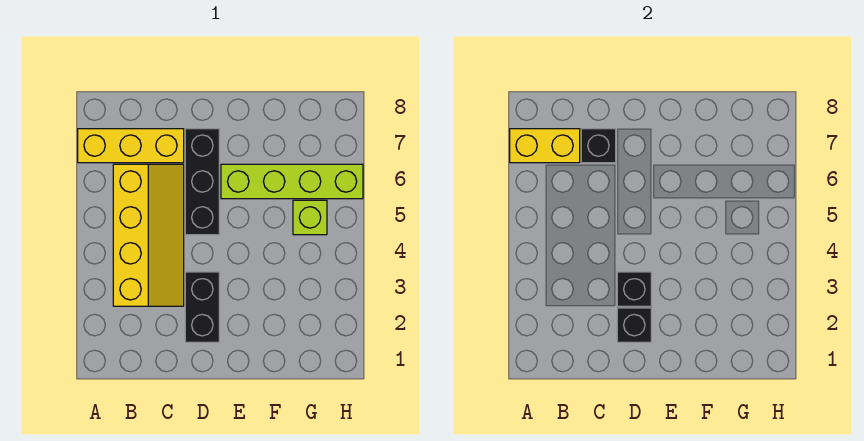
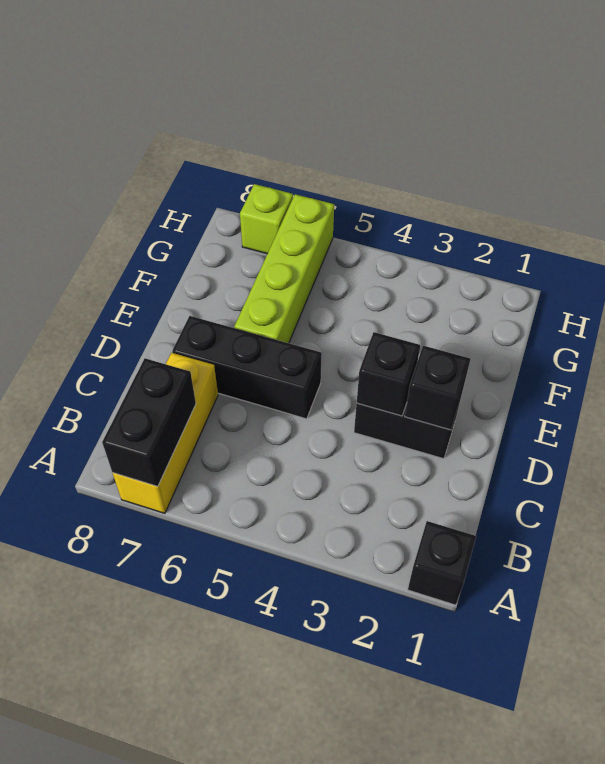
yellow 1x2 brick [510,129,580,163] -> black 1x2 brick [102,358,196,487]
yellow 2x4 slope [113,164,184,306] -> none
black 1x1 brick [581,129,616,163] -> black 1x1 brick moved to [408,521,476,605]
lime 1x1 brick [293,200,327,235] -> lime 1x1 brick moved to [240,184,293,254]

